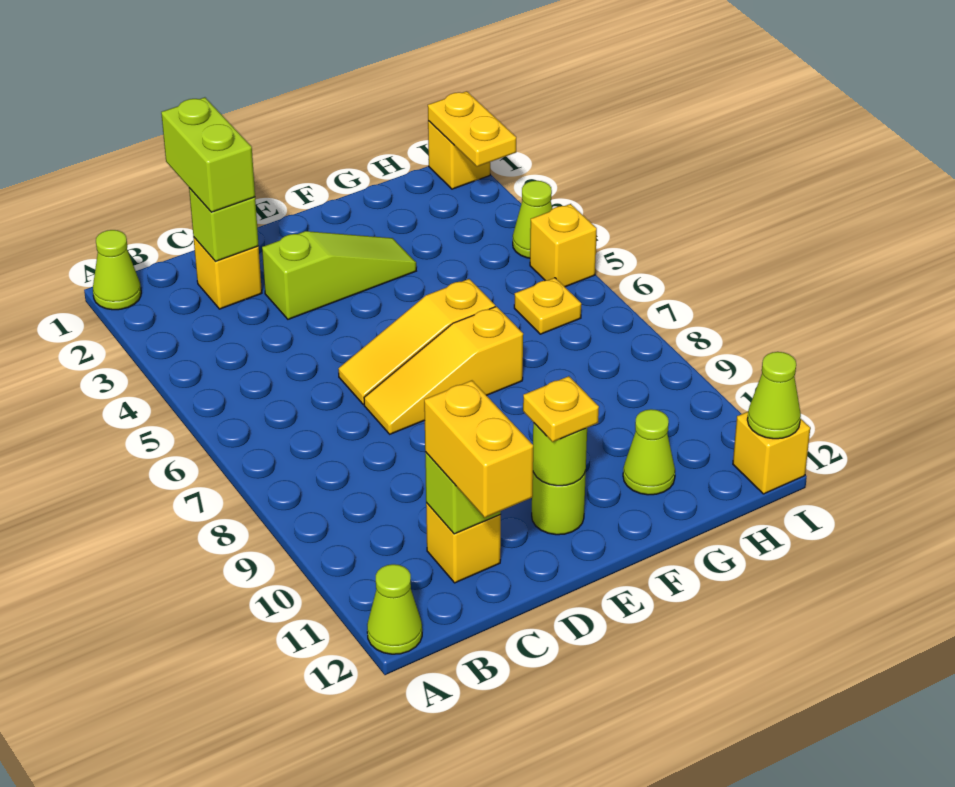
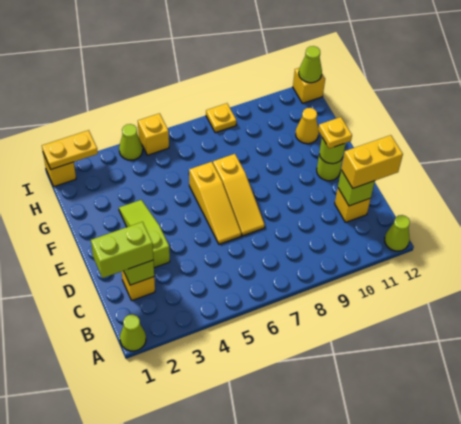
lime 1x1 cone [623,409,675,495] -> yellow 1x1 cone [296,108,319,144]
yellow 1x1 plate [514,278,581,334] -> yellow 1x1 plate moved to [206,103,236,133]

